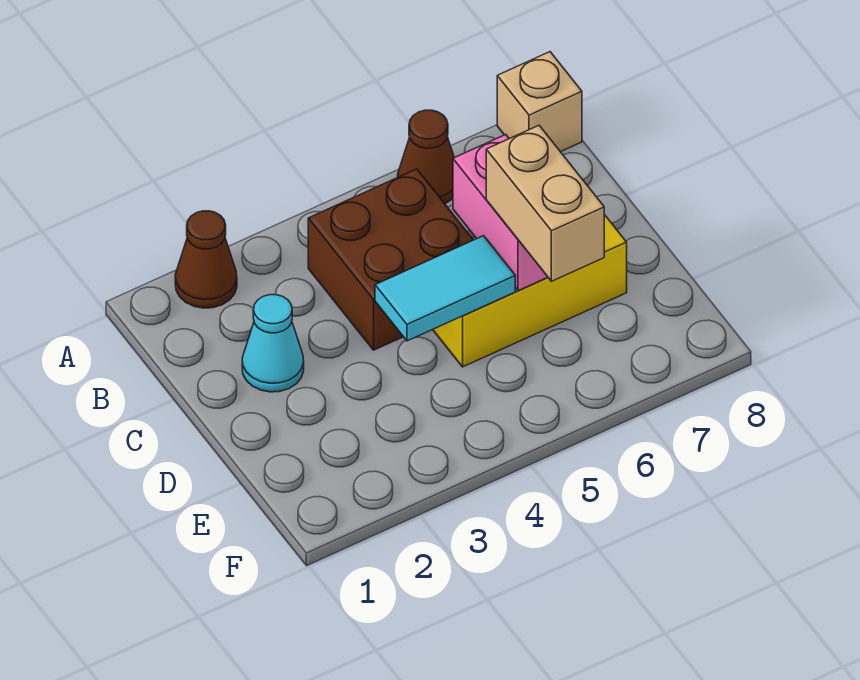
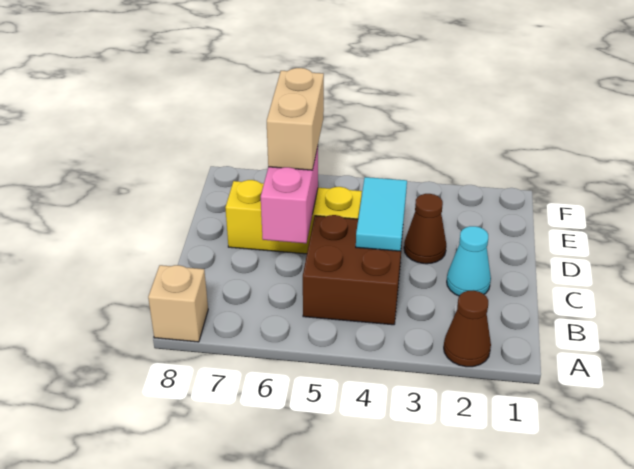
brown 1x1 cone [398,110,454,204] -> brown 1x1 cone moved to [404,194,446,264]
cyan 1x2 tile [375,236,515,341] -> cyan 1x2 tile turned to [356,177,407,251]

